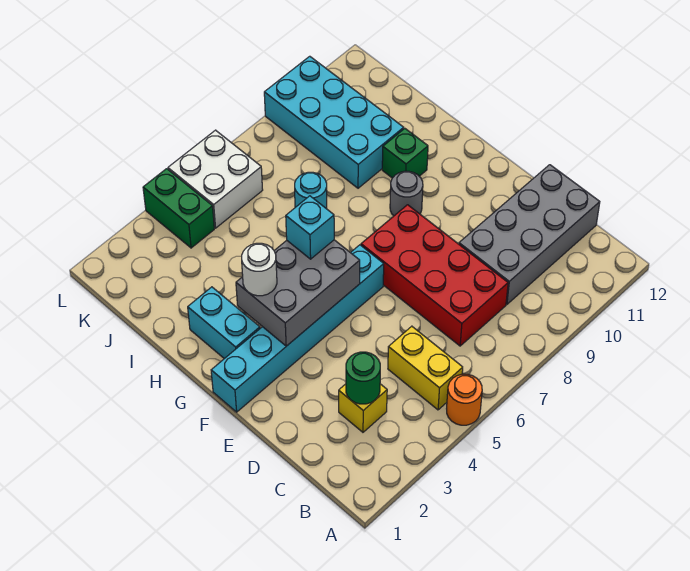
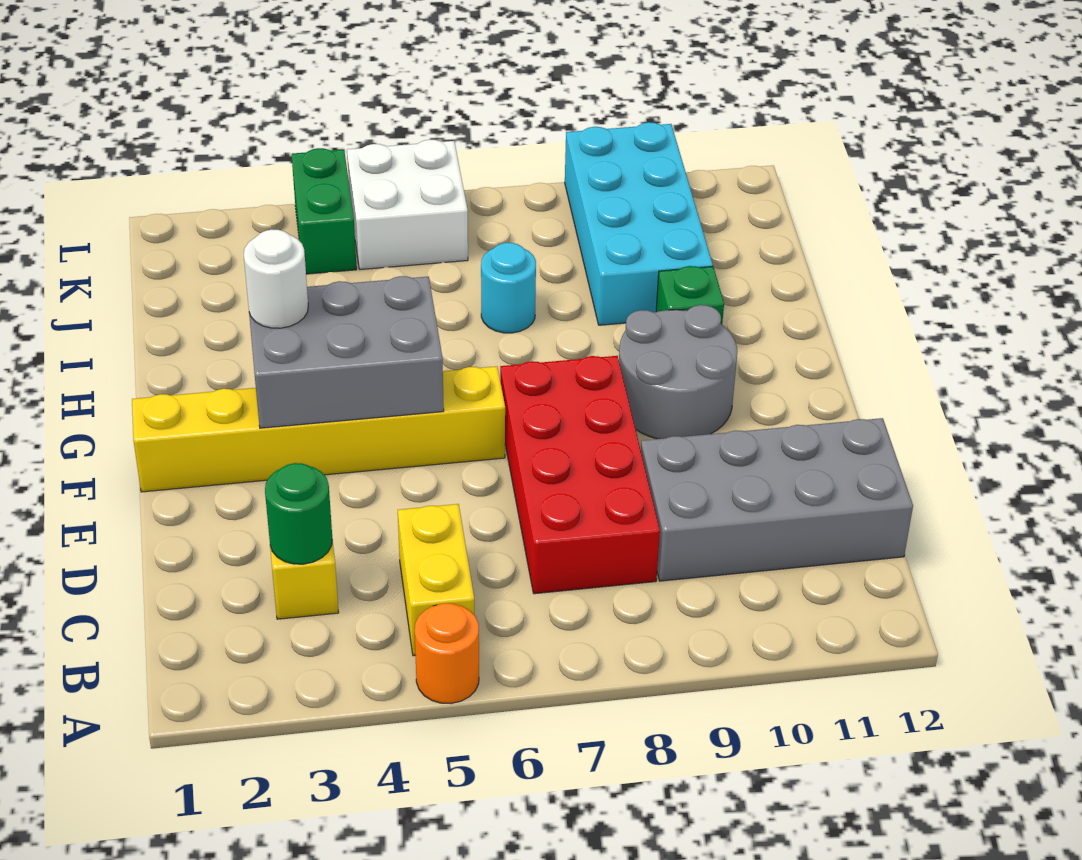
cyan 1x6 brick [211,245,384,412] -> yellow 1x6 brick [132,366,505,492]
cyan 1x2 brick [188,287,260,359] -> none
cyan 1x1 brick [286,196,334,259] -> none
grey 1x1 round brick [390,171,423,216] -> grey 2x2 round brick [619,305,737,439]

